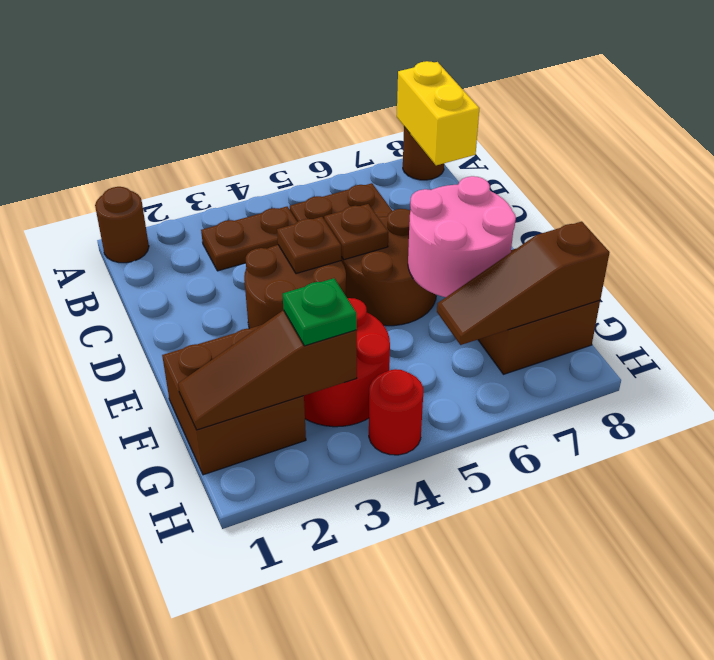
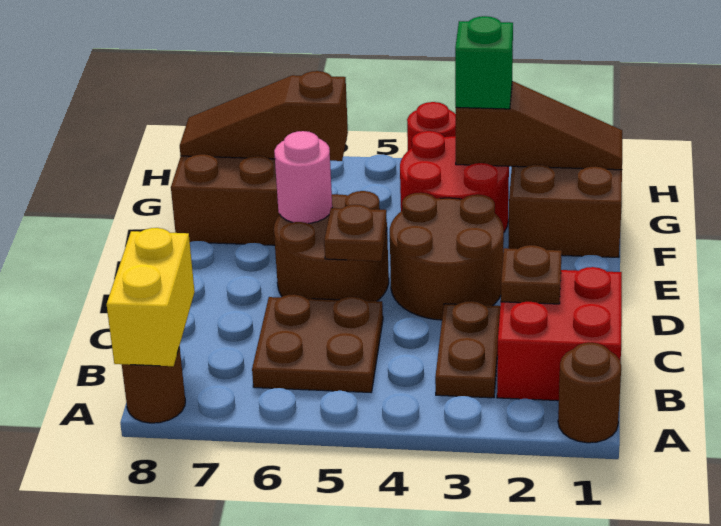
none -> red 2x2 brick [497,267,622,401]
brown 1x2 plate [201,207,297,271] -> brown 1x2 plate turned to [435,301,500,398]
brown 1x1 plate [277,217,341,274] -> brown 1x1 plate moved to [501,245,562,304]
pink 2x2 round brick [408,176,516,297] -> pink 1x1 round brick [274,131,332,224]
green 1x1 plate [283,278,357,346] -> green 1x1 brick [455,16,513,109]
brown 1x3 slope [437,222,610,345] -> brown 1x3 slope turned to [180,71,348,161]

